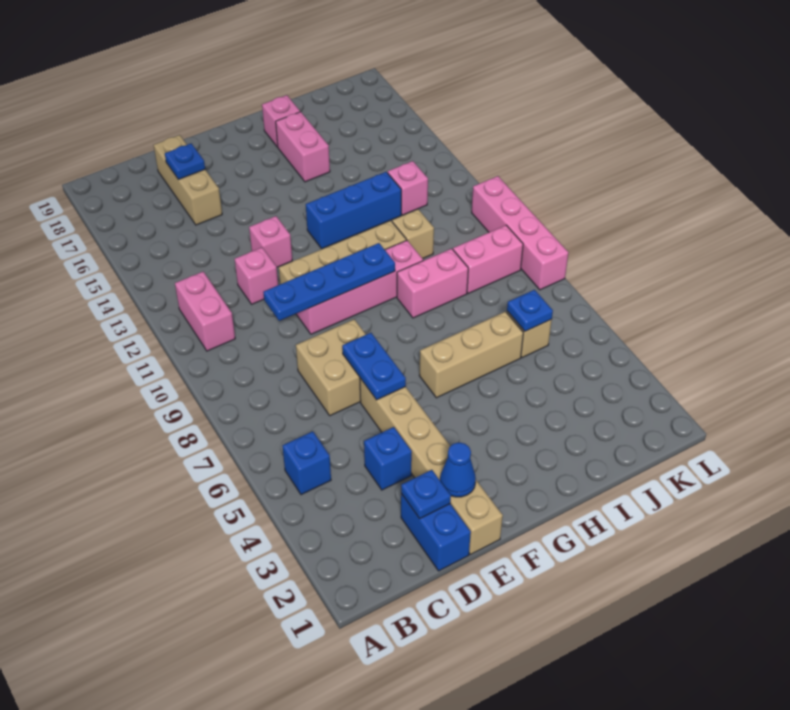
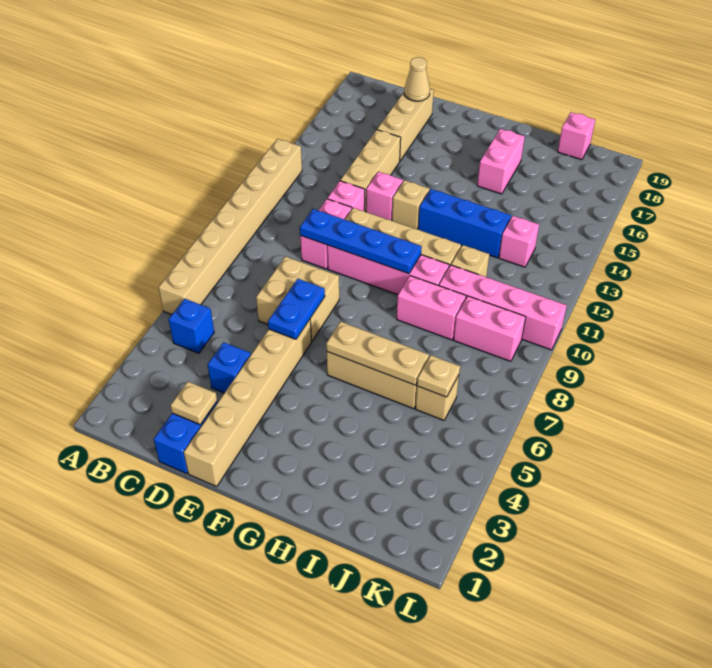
none -> tan 1x8 brick [159,139,302,315]
pink 1x2 brick [175,272,235,351] -> pink 1x2 brick moved to [300,199,352,269]
blue 1x1 plate [401,470,451,519] -> tan 1x1 plate [171,382,217,425]
none -> tan 1x3 brick [340,130,401,212]
blue 1x1 plate [165,143,205,180] -> none
none -> tan 1x1 cone [404,57,430,101]
blue 1x1 cone [440,442,476,497] -> none
none -> tan 1x1 brick [392,180,429,229]
none -> tan 1x3 plate [326,322,429,385]
pink 1x1 brick [262,95,300,147] -> pink 1x1 brick moved to [558,112,595,160]
blue 1x1 plate [507,290,553,331] -> tan 1x1 plate [417,355,460,397]
pink 1x4 brick [472,176,568,290] -> pink 1x4 brick turned to [439,265,567,350]

